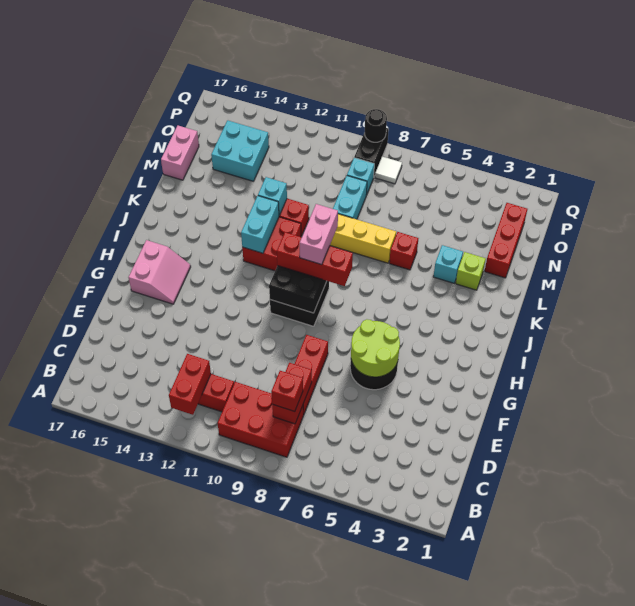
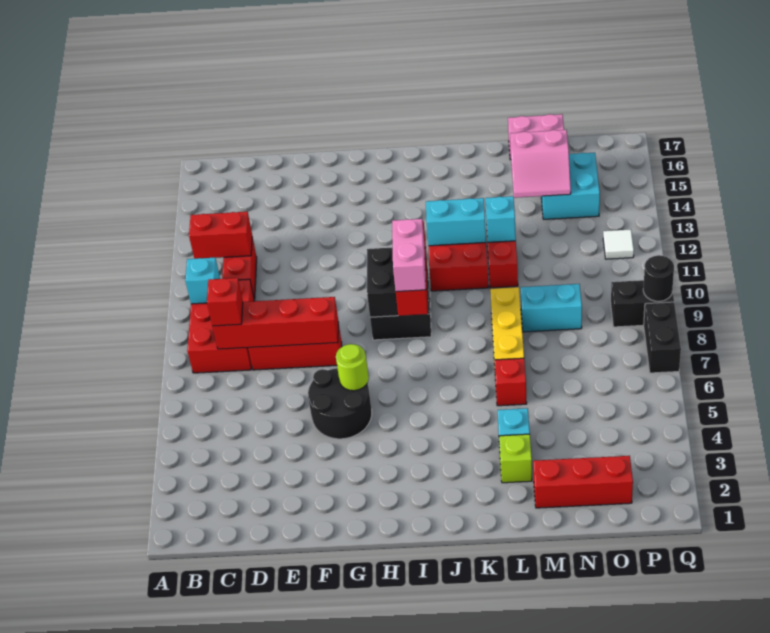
red 1x2 brick [272,363,312,424] -> red 1x4 brick [212,297,338,349]
lime 2x2 round brick [351,319,400,377] -> lime 1x1 round brick [336,344,369,391]
pink 2x2 slope [129,240,191,304] -> pink 2x2 slope moved to [510,130,571,198]
pink 1x2 brick [300,204,338,265] -> pink 1x2 brick turned to [392,219,426,292]
cyan 1x1 brick [347,158,374,194] -> cyan 1x1 brick moved to [185,258,220,304]
white 1x1 tile [375,156,402,184] -> white 1x1 tile moved to [603,229,634,259]
none -> black 1x2 brick [644,302,681,373]

